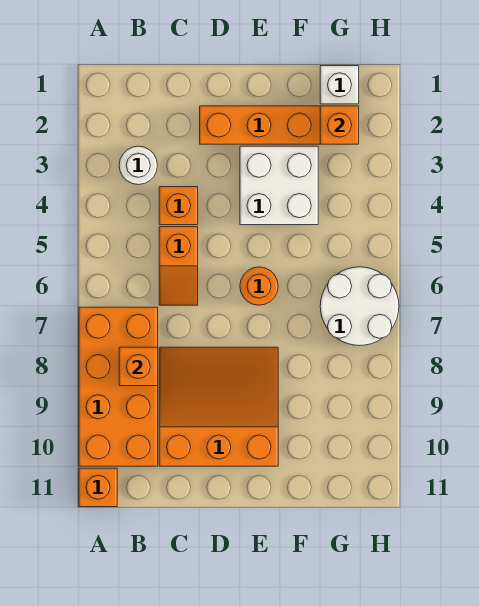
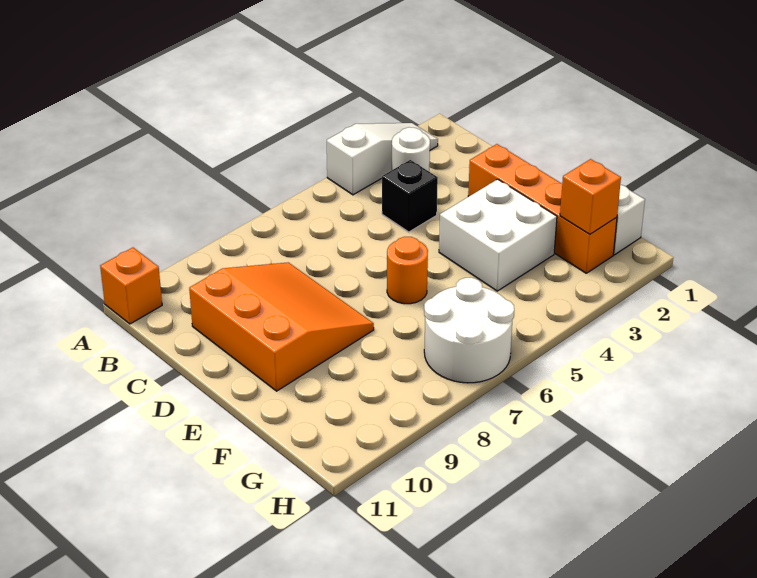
none -> white 1x3 slope [327,123,438,195]
orange 2x4 brick [79,307,158,466] -> none
orange 1x1 brick [119,347,158,386] -> none
orange 1x1 brick [159,187,198,225] -> black 1x1 brick [382,160,438,232]
orange 1x2 slope [159,227,198,305] -> none

